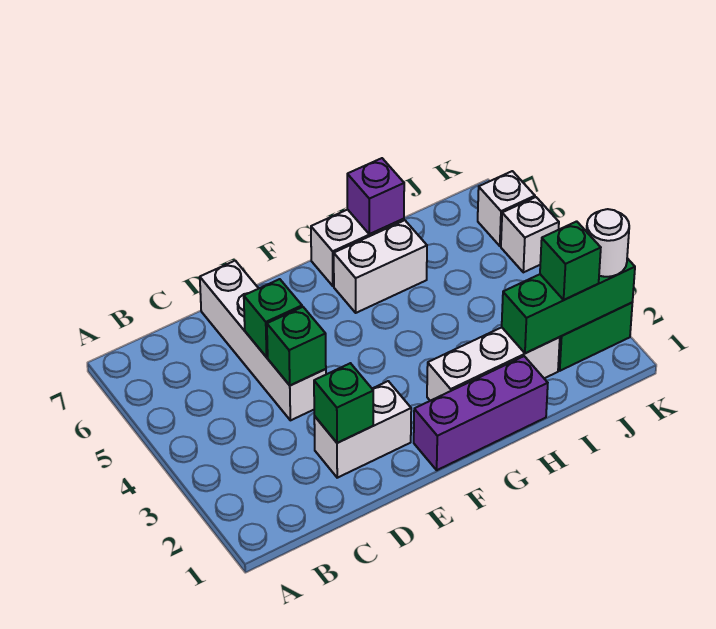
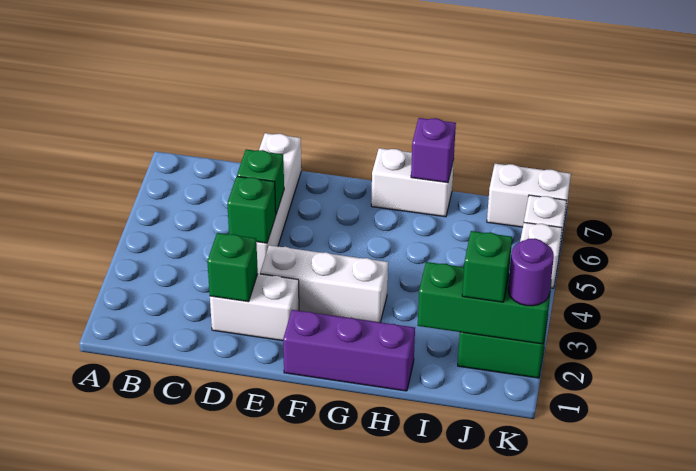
white 1x3 brick [427,327,560,401] -> white 1x3 brick moved to [260,245,388,322]
white 1x2 brick [334,220,427,313] -> white 1x2 brick moved to [487,164,571,228]
white 1x1 round brick [586,209,629,277] -> purple 1x1 round brick [508,238,554,306]

